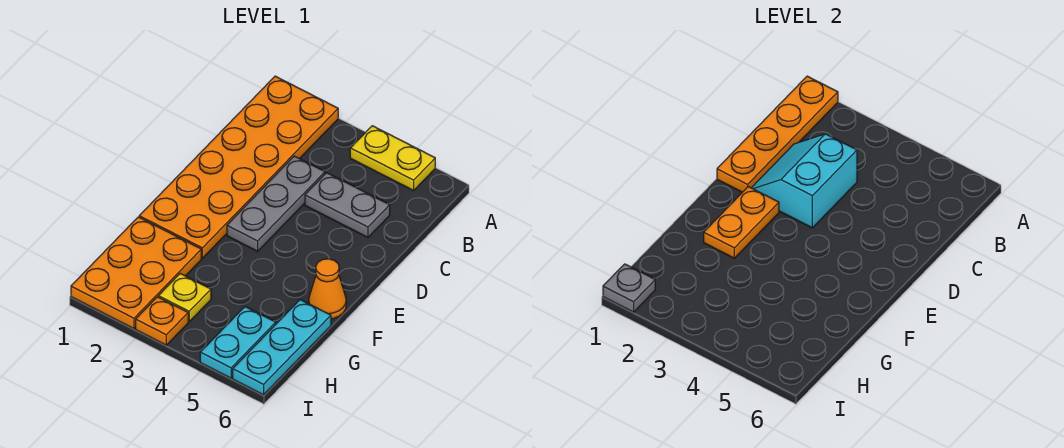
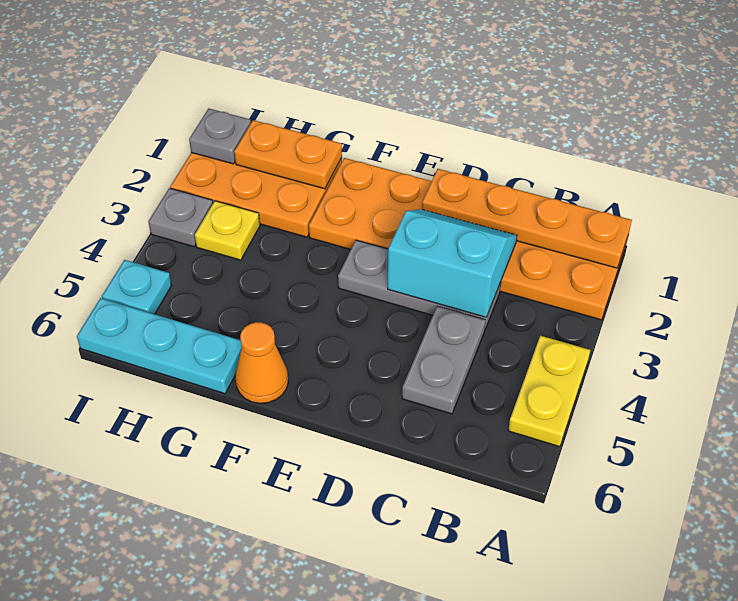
orange 1x2 plate [704,187,779,258] -> orange 1x2 plate moved to [234,120,342,189]
cyan 1x2 plate [200,307,276,378] -> cyan 1x1 plate [102,260,172,314]
orange 1x1 plate [136,297,188,345] -> grey 1x1 plate [148,188,213,247]

